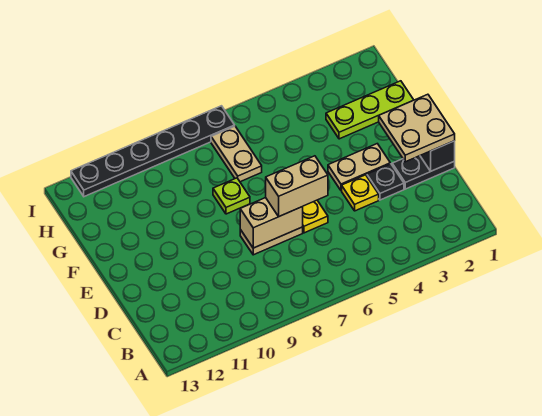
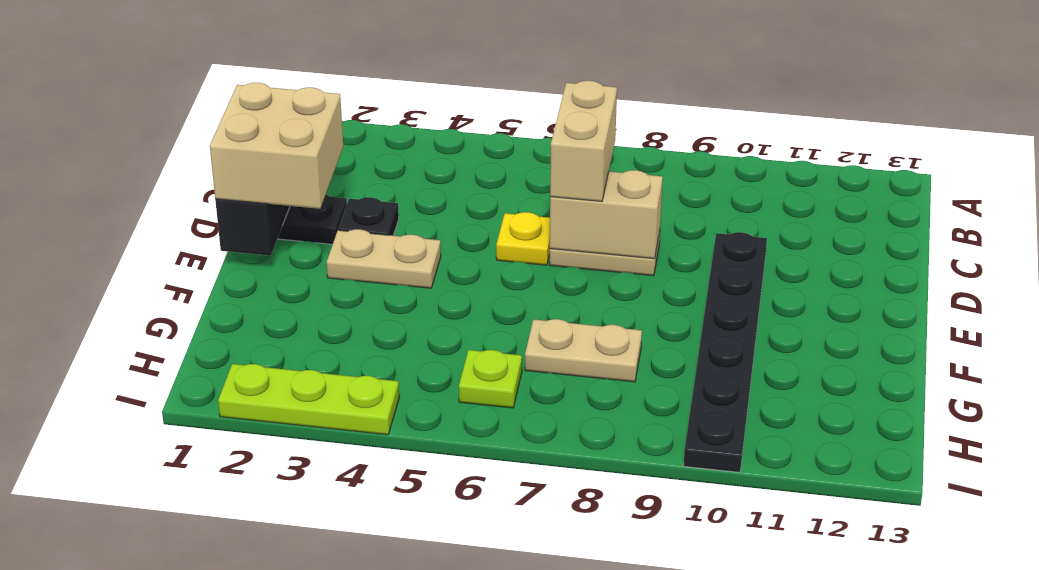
tan 2x2 plate [379,94,455,162] -> tan 2x2 brick [210,83,343,209]
yellow 1x1 plate [342,175,379,211] -> none
tan 1x2 brick [266,156,328,216] -> tan 1x2 brick turned to [550,81,617,201]
lime 1x1 plate [213,178,250,214] -> lime 1x1 plate moved to [459,350,522,408]
lime 1x3 plate [326,81,413,139] -> lime 1x3 plate moved to [218,364,399,435]
tan 1x2 plate [211,126,262,182] -> tan 1x2 plate turned to [525,319,642,382]
black 1x6 plate [71,106,235,197] -> black 1x6 plate turned to [684,232,767,472]

